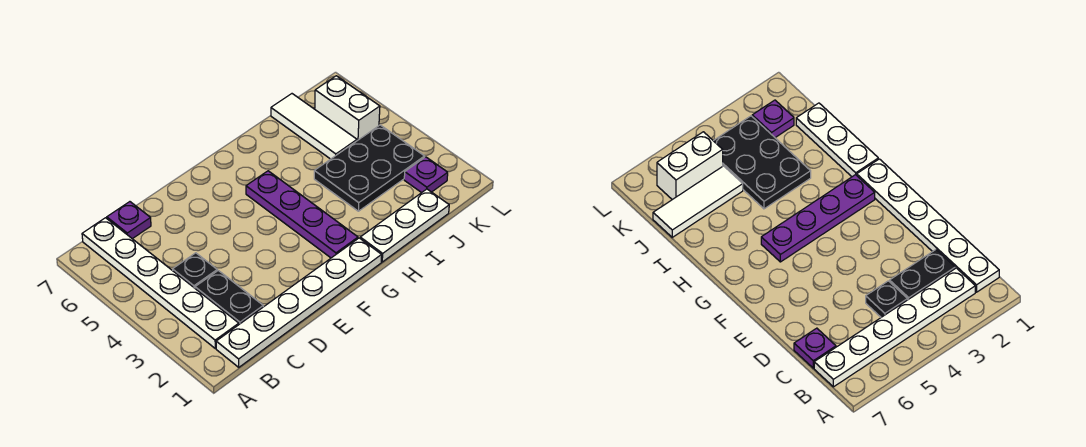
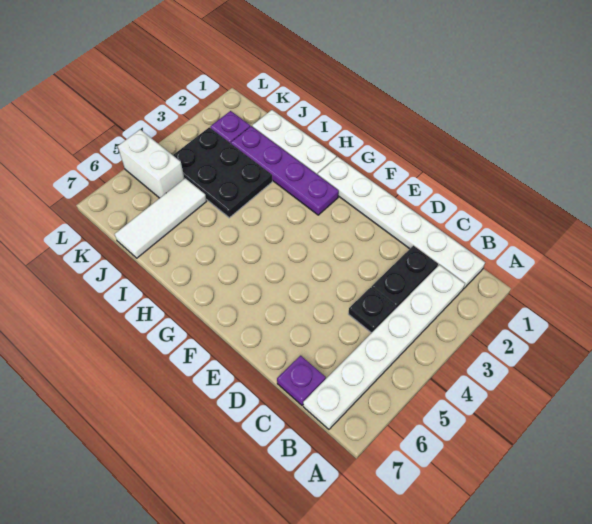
purple 1x4 plate [246,171,358,258] -> purple 1x4 plate turned to [231,126,339,215]
white 1x2 brick [315,76,380,141] -> white 1x2 brick turned to [118,130,184,198]

